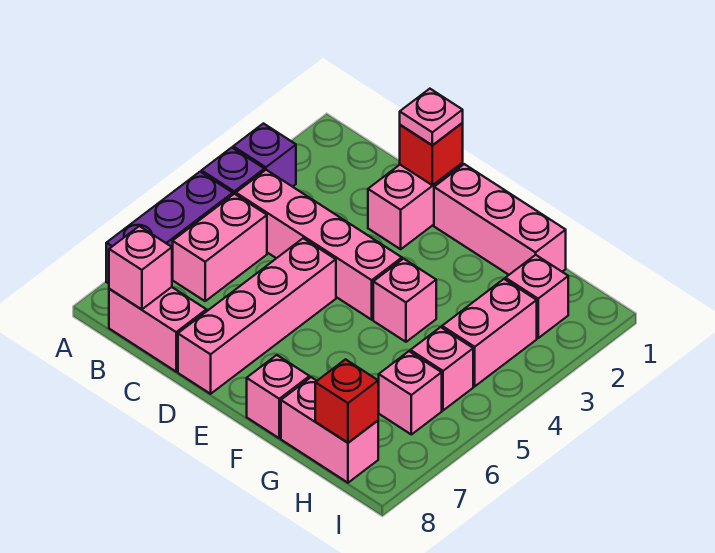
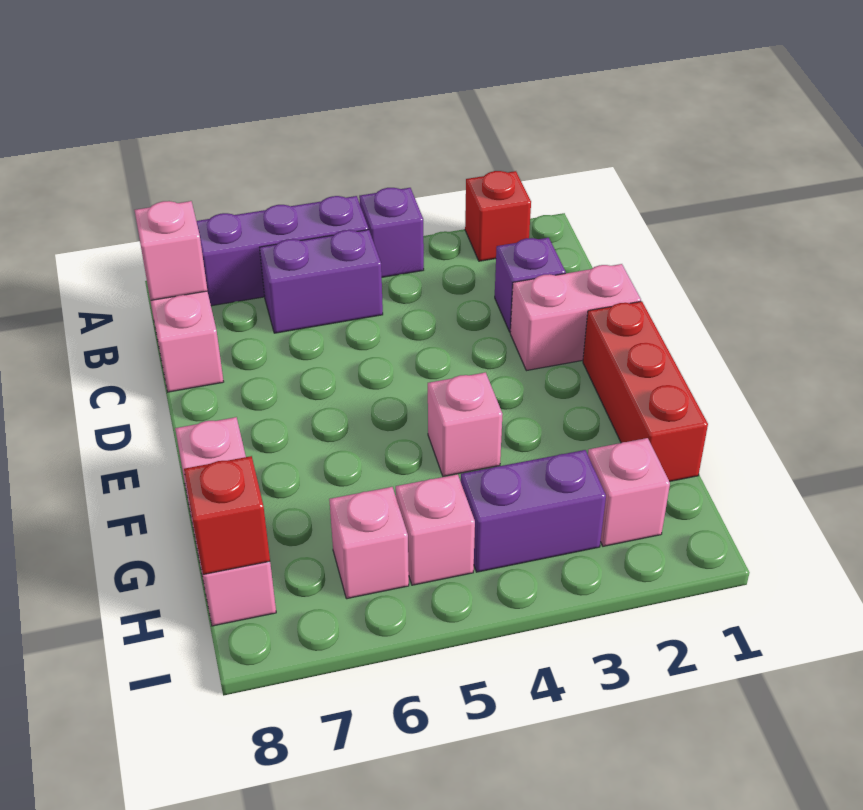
purple 1x1 brick [233,124,296,187] -> purple 1x1 brick moved to [495,238,566,332]
pink 1x4 brick [236,170,402,320] -> none
pink 1x2 brick [173,194,267,301] -> purple 1x2 brick [259,230,383,333]
red 1x1 brick [400,123,463,185] -> red 1x1 brick moved to [465,171,531,261]
pink 1x1 plate [400,89,463,145] -> none
pink 1x4 brick [178,238,336,394] -> none
pink 1x3 brick [434,164,566,275] -> red 1x3 brick [583,301,708,481]
pink 1x2 brick [442,279,537,386] -> purple 1x2 brick [461,450,606,572]

